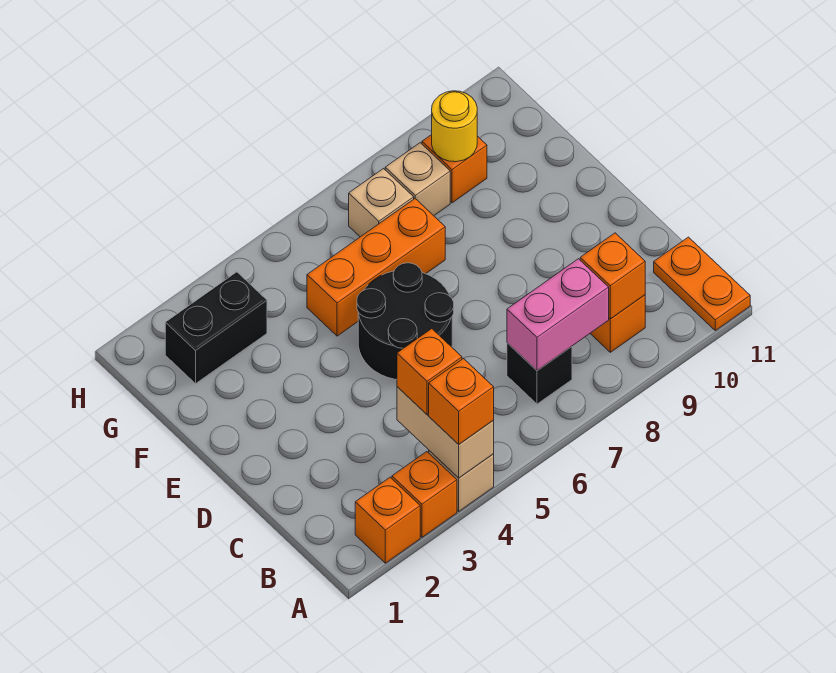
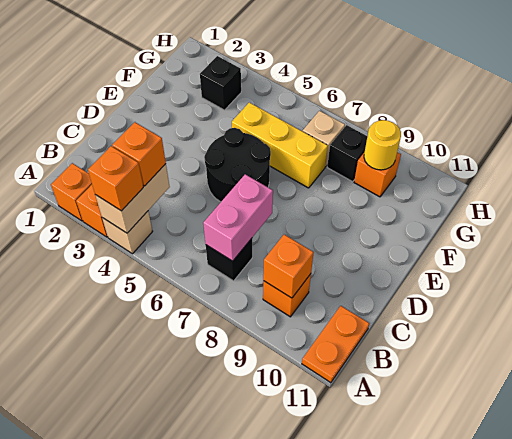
pink 1x2 brick [507,259,609,371] -> pink 1x2 brick turned to [203,174,273,261]
orange 1x3 brick [307,199,445,336] -> yellow 1x3 brick [232,102,328,188]
black 1x2 brick [165,272,267,384] -> black 1x1 brick [200,56,241,110]
tan 1x1 brick [385,143,450,216] -> black 1x1 brick [327,125,367,182]

